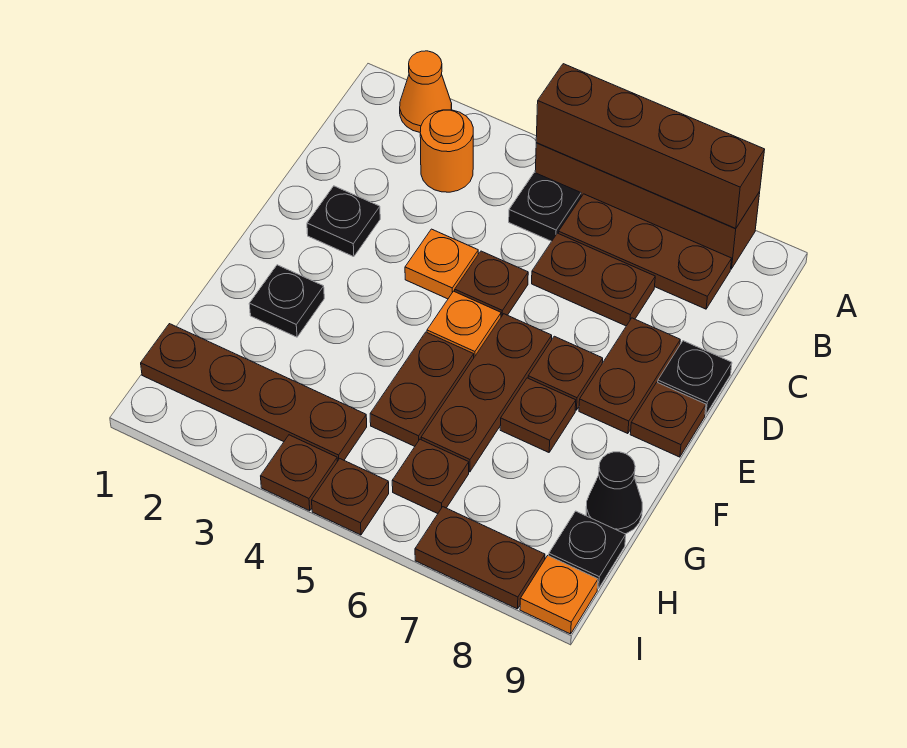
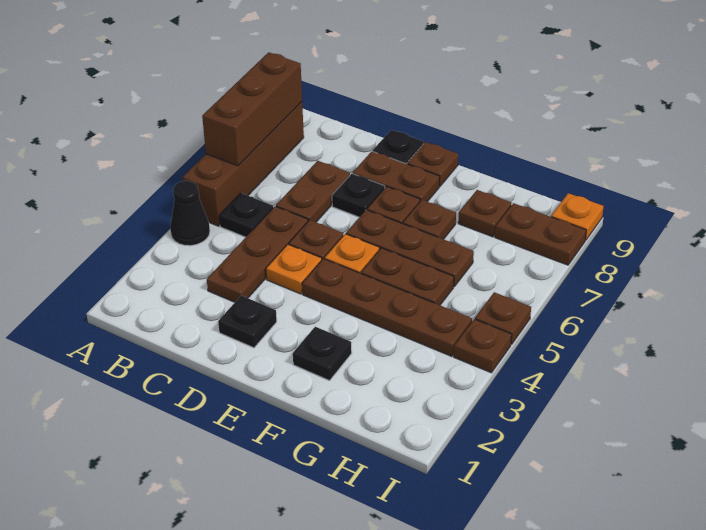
orange 1x1 cone [400,51,452,132] -> none
brown 1x4 brick [536,64,765,229] -> brown 1x3 brick [202,52,302,166]
orange 1x1 round brick [420,110,473,192] -> none
brown 1x3 plate [559,194,732,309] -> brown 1x3 plate moved to [207,206,308,302]
black 1x1 cone [586,452,642,534] -> black 1x1 cone moved to [170,181,210,246]
brown 1x4 plate [141,324,367,461] -> brown 1x4 plate turned to [302,259,472,356]
brown 1x1 plate [392,439,469,514] -> brown 1x1 plate moved to [458,190,512,237]
black 1x1 plate [549,511,626,589] -> black 1x1 plate moved to [332,174,385,217]
brown 1x2 plate [415,507,545,609] -> brown 1x2 plate turned to [495,203,586,265]

